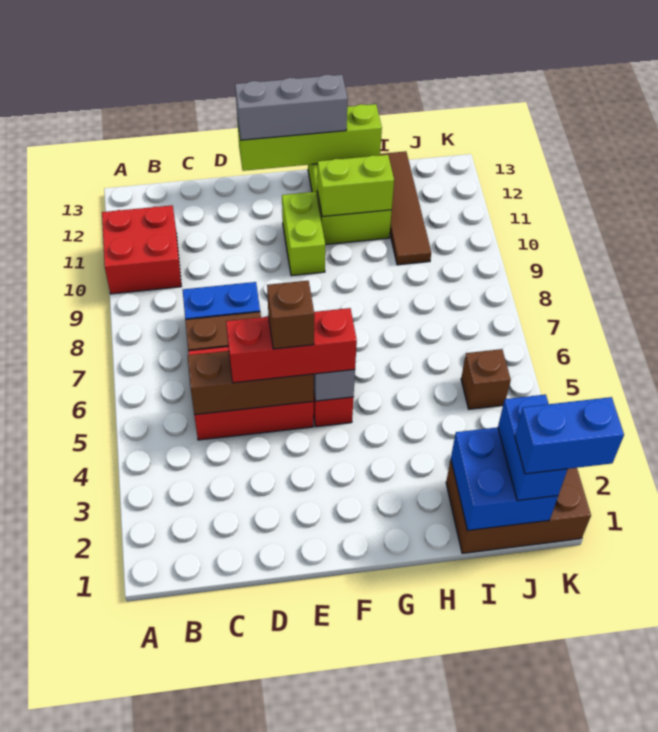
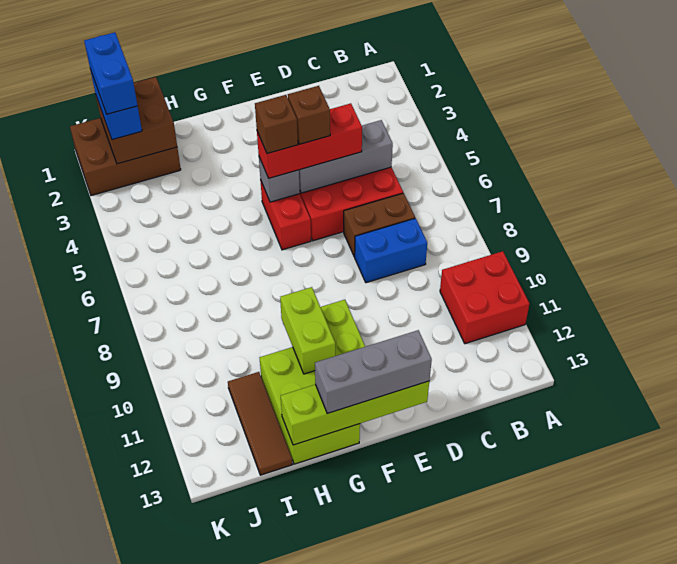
brown 1x3 brick [188,351,314,415] -> grey 1x3 brick [299,120,393,193]
lime 1x2 brick [317,155,394,217] -> lime 1x2 brick turned to [280,287,335,374]
blue 2x2 brick [451,427,558,530] -> brown 2x2 brick [96,77,177,164]
brown 1x4 tile [380,151,431,265] -> brown 1x3 tile [228,372,293,475]
blue 1x2 brick [515,397,624,474] -> blue 1x2 brick turned to [84,32,138,114]
brown 1x1 brick [461,349,511,409] -> brown 1x1 brick moved to [255,95,298,154]

